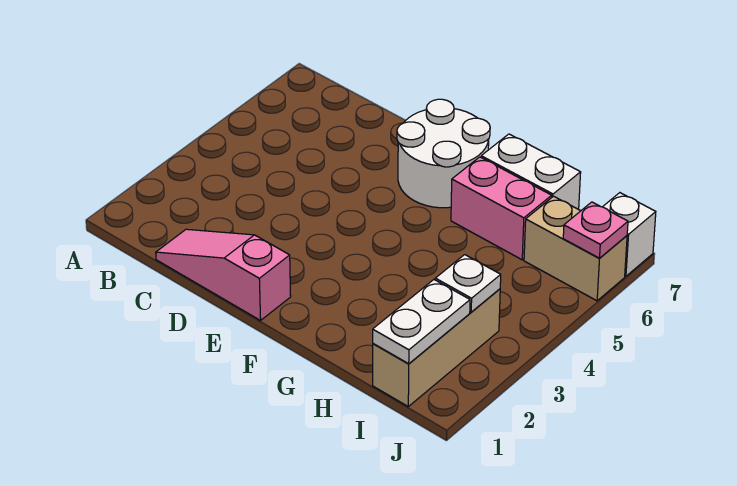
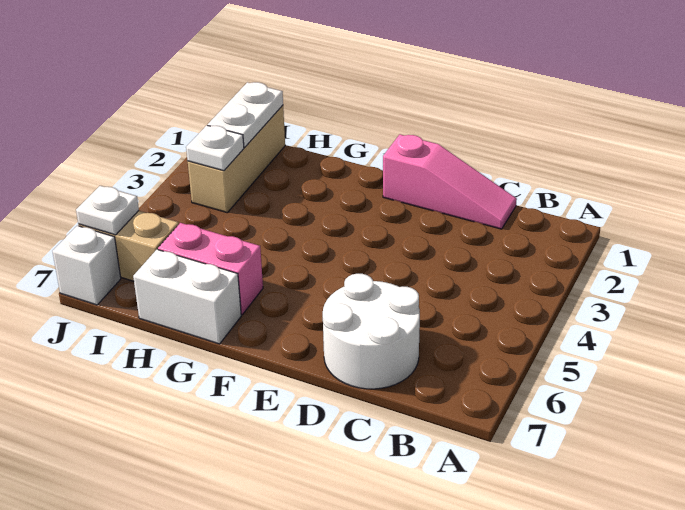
white 2x2 round brick [397,99,490,208] -> white 2x2 round brick moved to [323,274,420,389]
pink 1x1 plate [563,202,628,258] -> white 1x1 plate [76,186,139,235]

